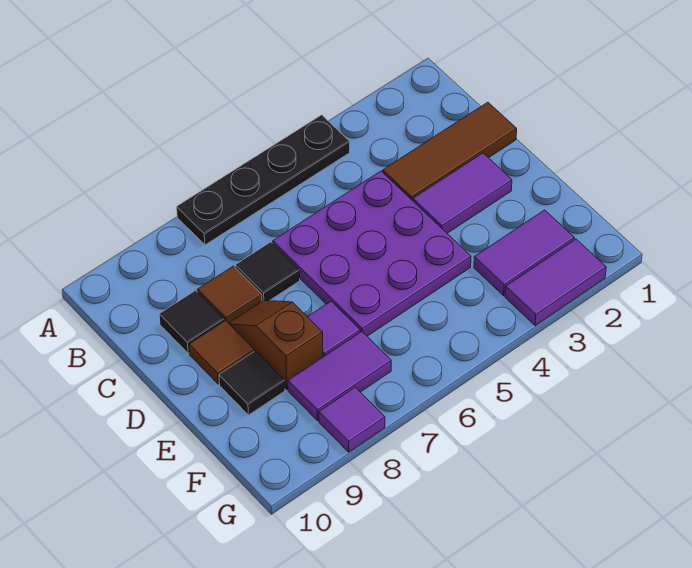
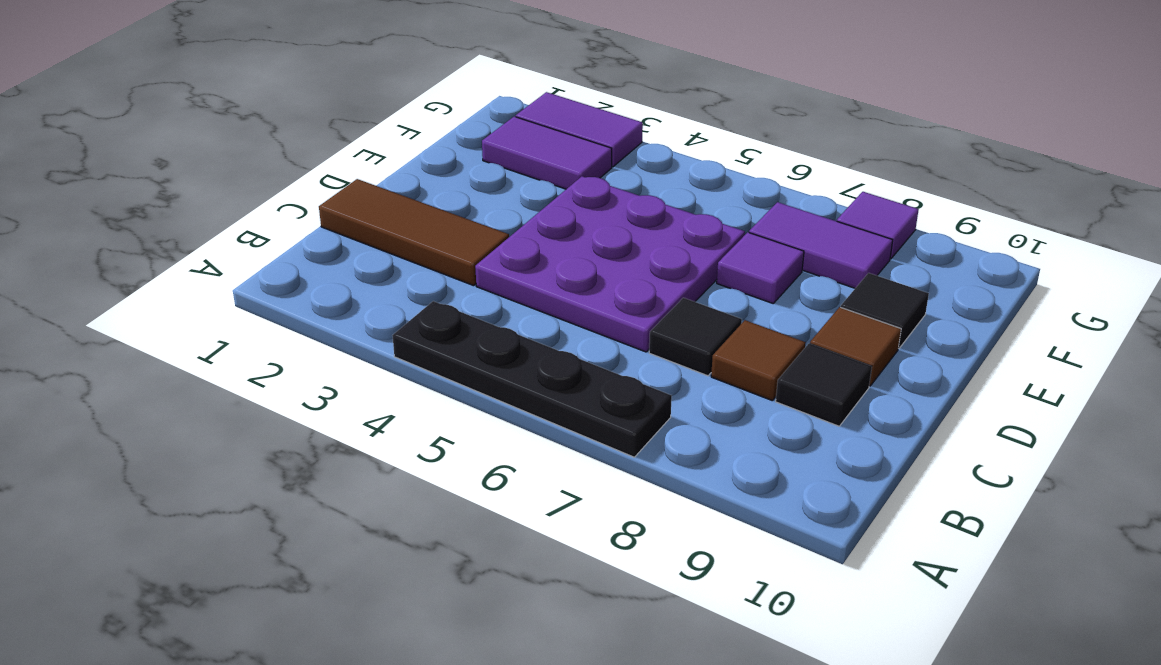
purple 1x2 tile [413,153,512,233] -> none
brown 1x2 slope [229,301,323,389] -> none

